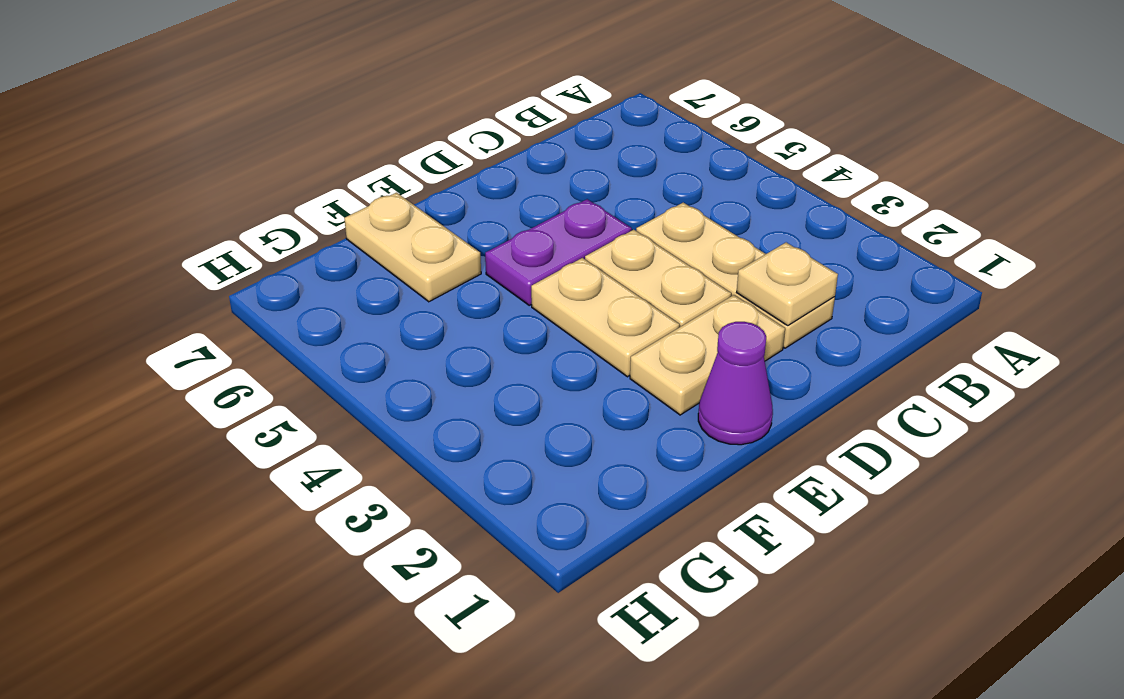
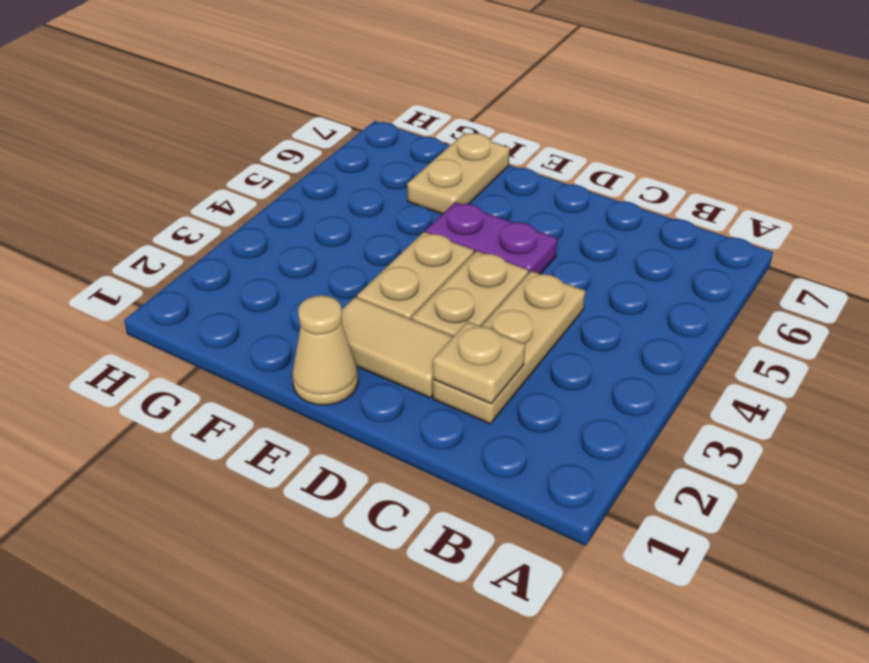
tan 1x2 plate [630,295,785,415] -> tan 1x2 tile [342,297,453,398]
purple 1x1 cone [698,322,773,445] -> tan 1x1 cone [292,295,358,405]

